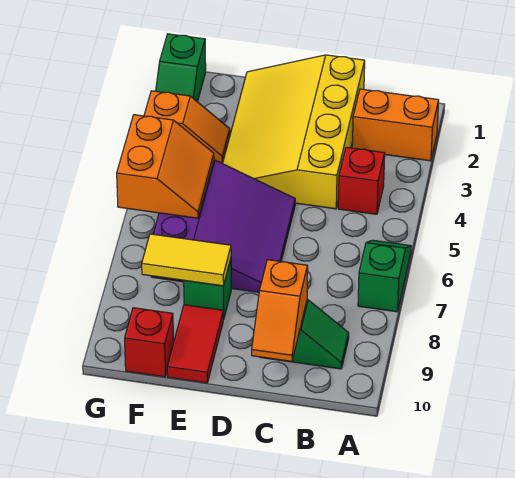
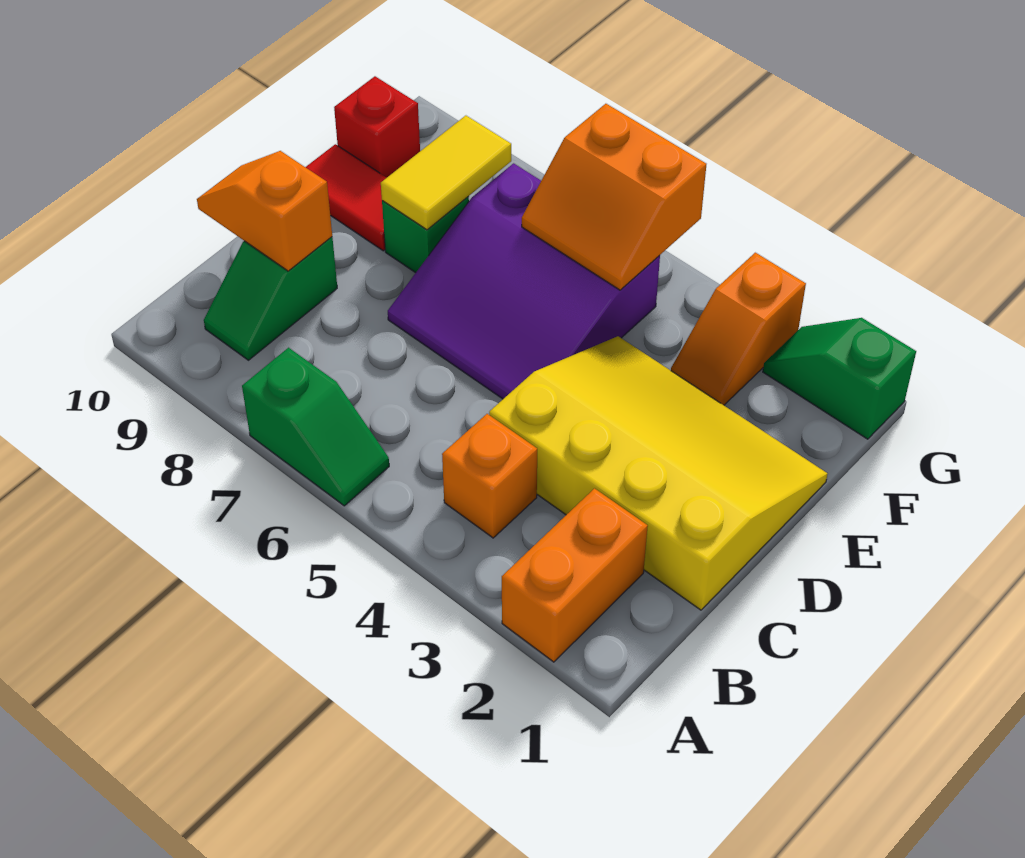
red 1x1 brick [338,147,385,214] -> orange 1x1 brick [442,414,537,538]

